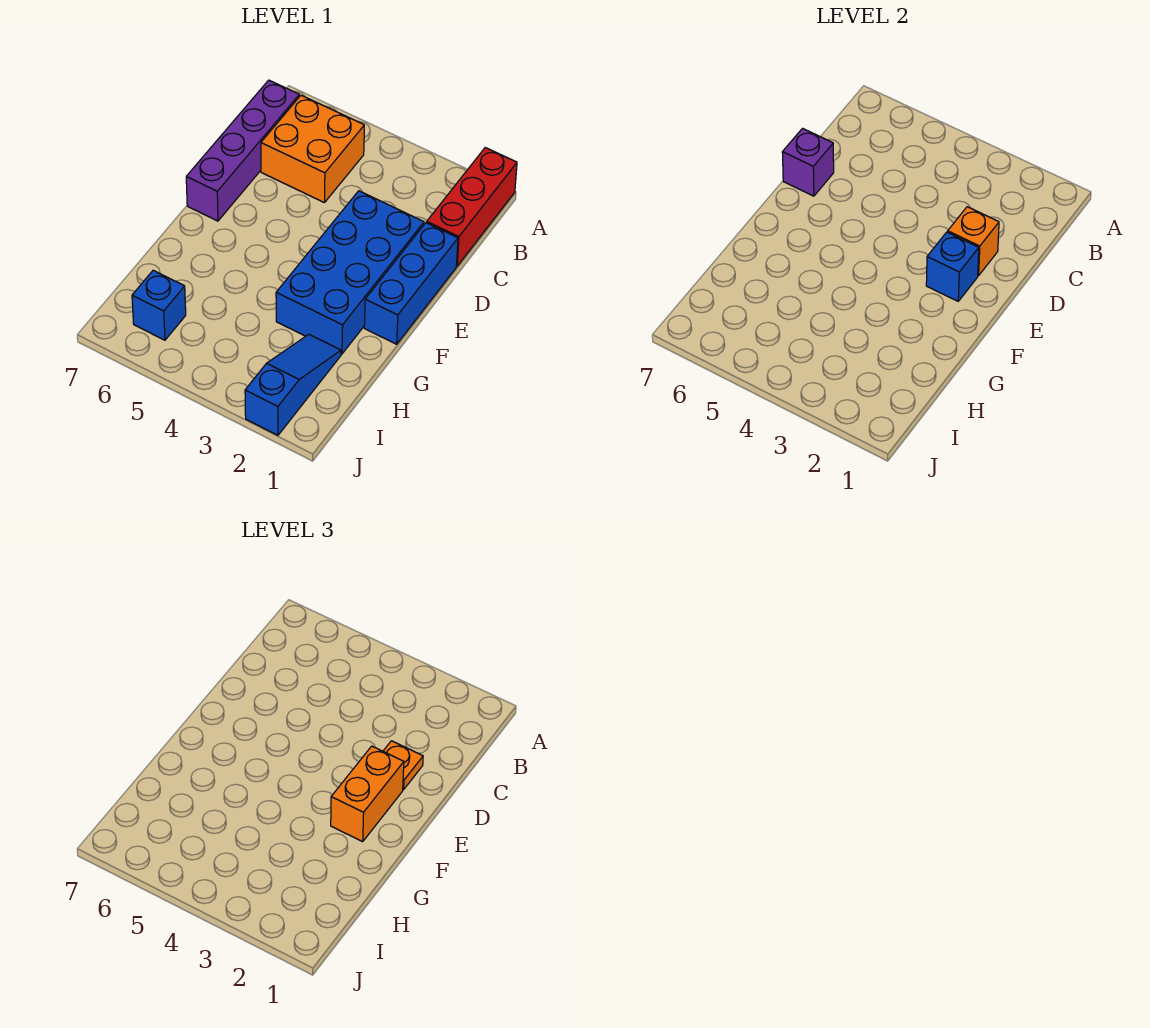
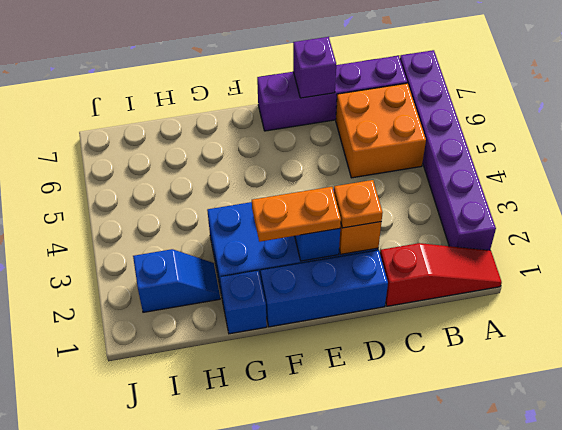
red 1x3 brick [427,148,517,266] -> red 1x3 slope [380,243,502,306]
none -> purple 1x6 brick [400,50,496,250]
orange 1x2 brick [331,746,404,842] -> orange 1x2 plate [252,187,341,242]
blue 1x3 slope [245,334,341,435] -> blue 1x2 slope [133,249,220,312]
blue 1x1 brick [132,270,186,340] -> blue 1x1 brick moved to [220,270,267,334]

